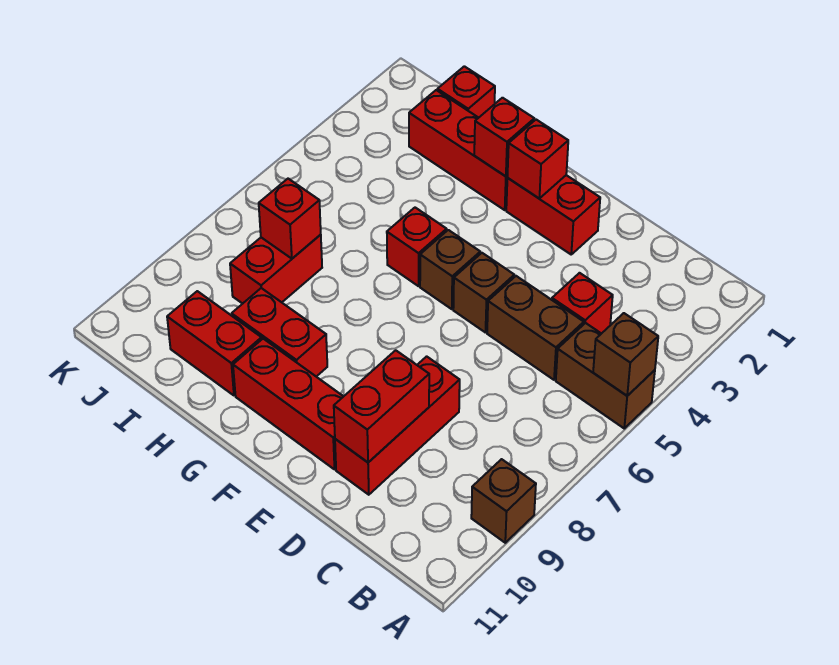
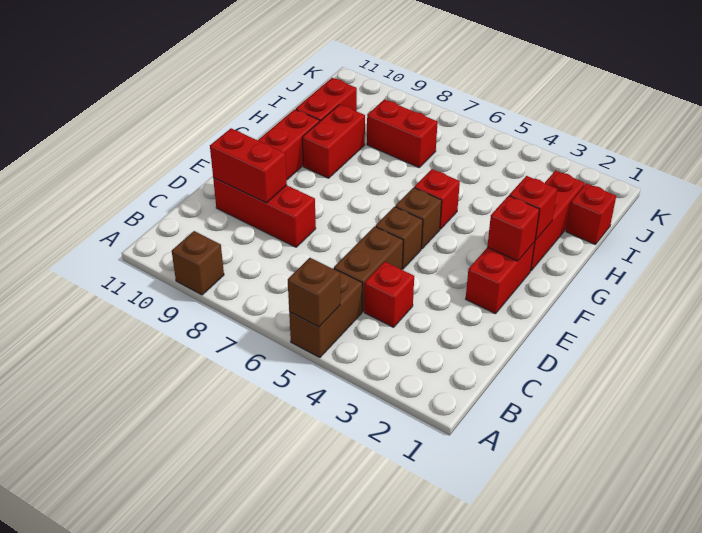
red 1x1 brick [259,179,321,259] -> none

